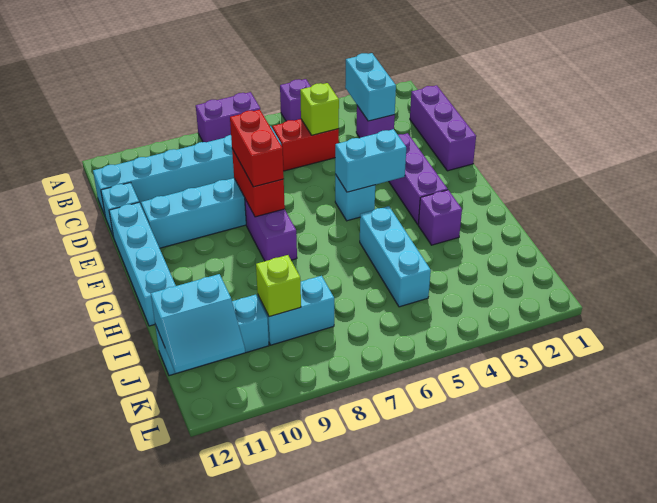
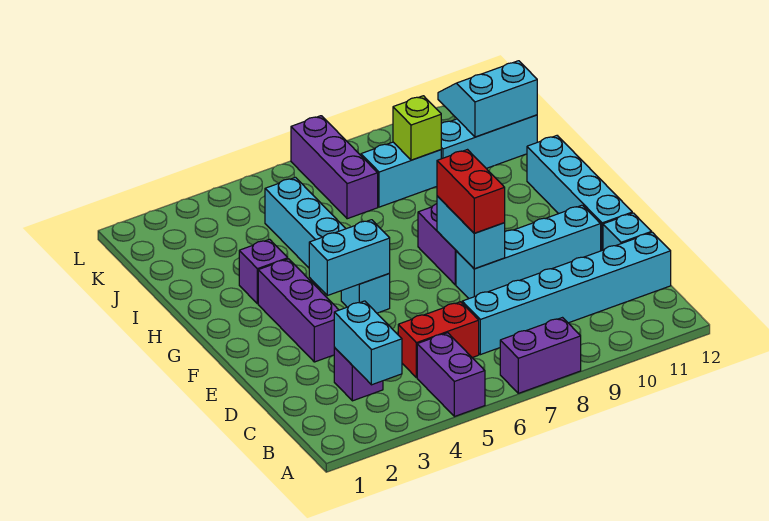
purple 1x1 brick [280,79,311,121] -> purple 1x2 brick [417,333,485,417]
purple 1x3 brick [410,85,476,171] -> purple 1x3 brick moved to [291,116,378,219]
lime 1x1 brick [300,83,339,135] -> none
red 1x2 brick [232,149,285,217] -> cyan 1x2 brick [437,196,505,269]

